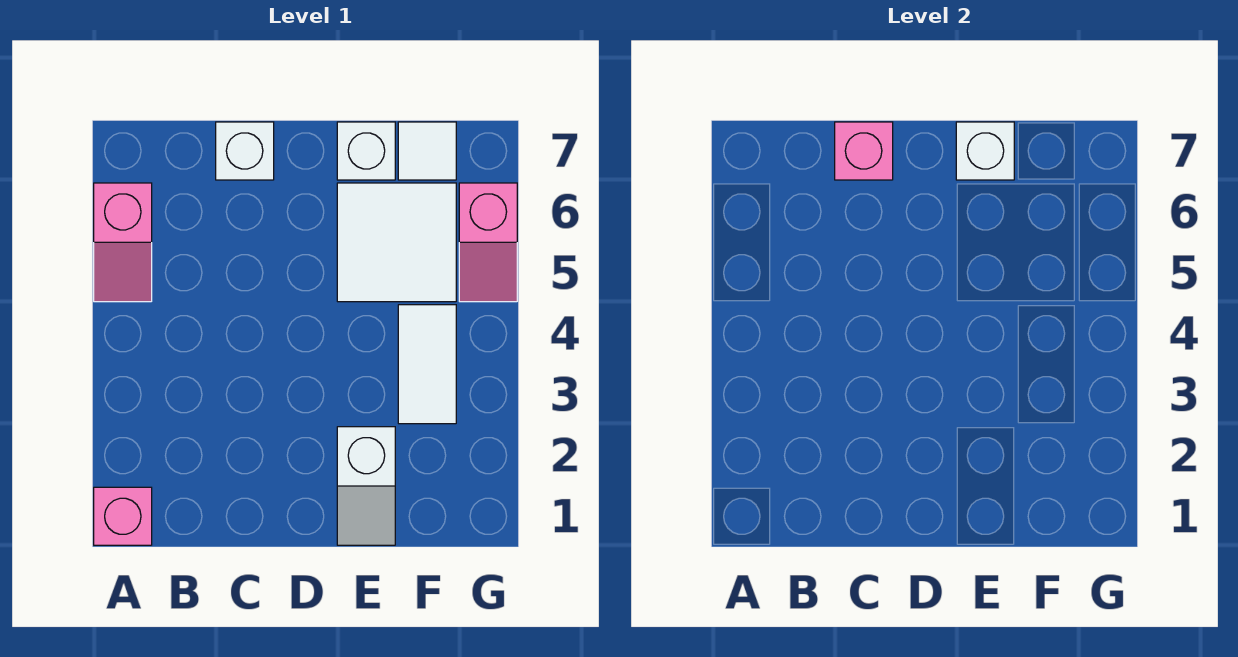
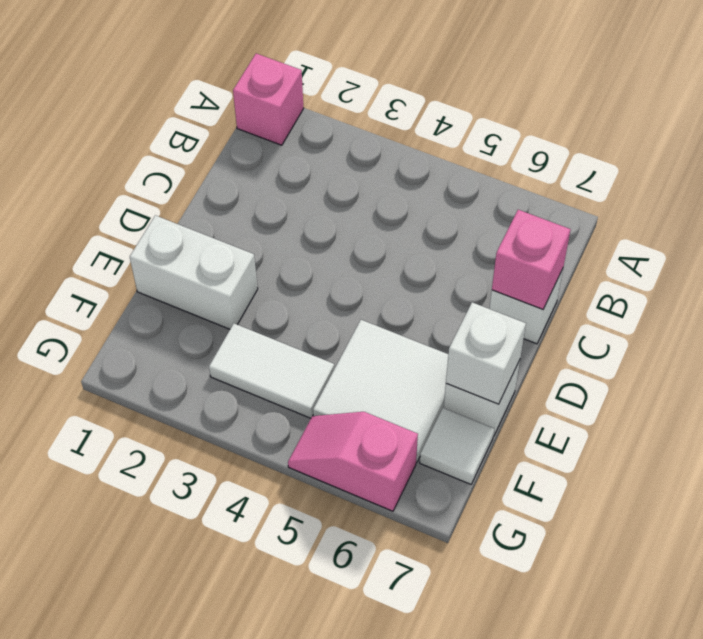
pink 1x2 slope [94,183,152,302] -> none
white 1x2 slope [337,427,395,545] -> white 1x2 brick [130,215,258,329]

